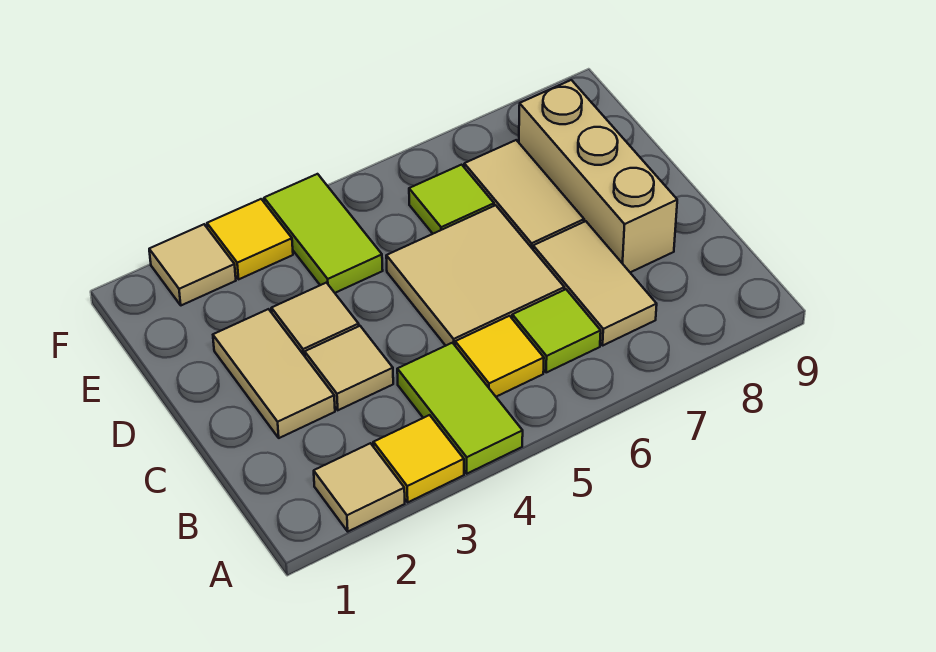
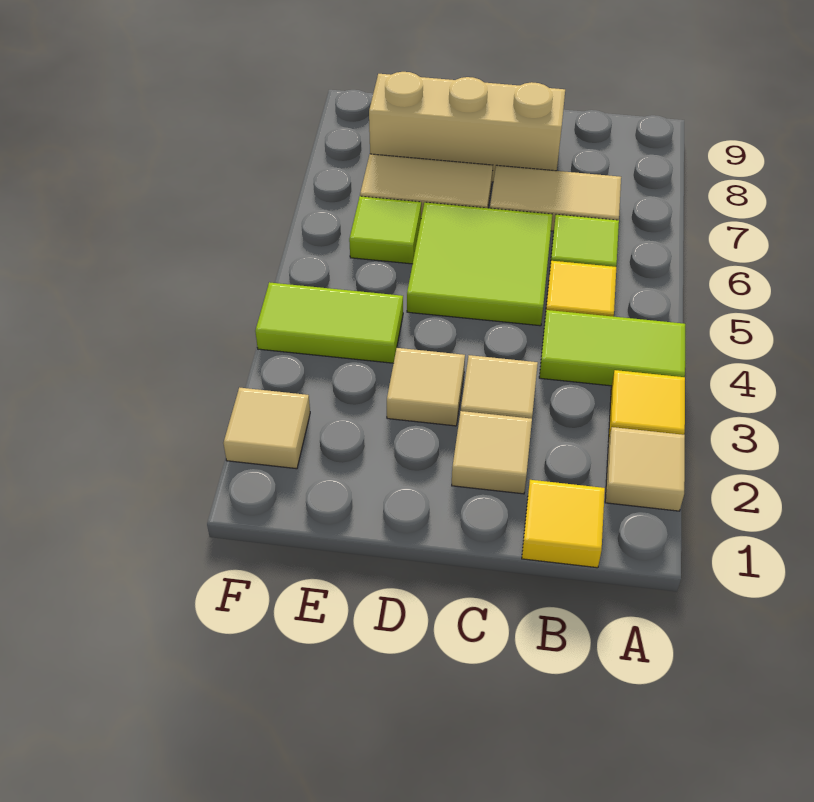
tan 1x2 tile [213,309,335,438] -> tan 1x1 tile [452,411,532,494]
tan 2x2 tile [386,205,564,346] -> lime 2x2 tile [407,202,552,326]
yellow 1x1 tile [207,199,293,279] -> yellow 1x1 tile moved to [522,480,605,568]

